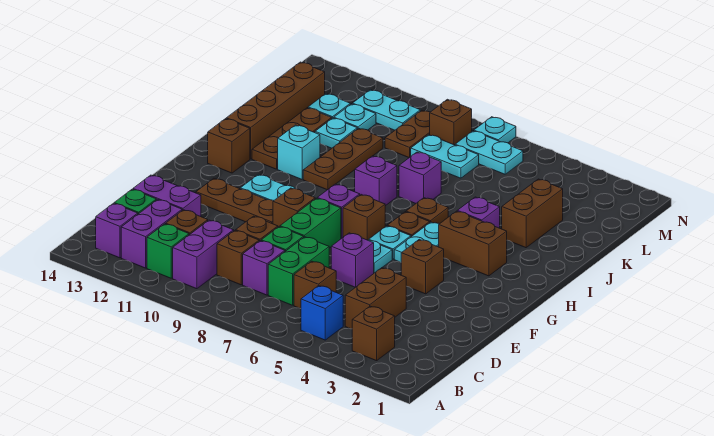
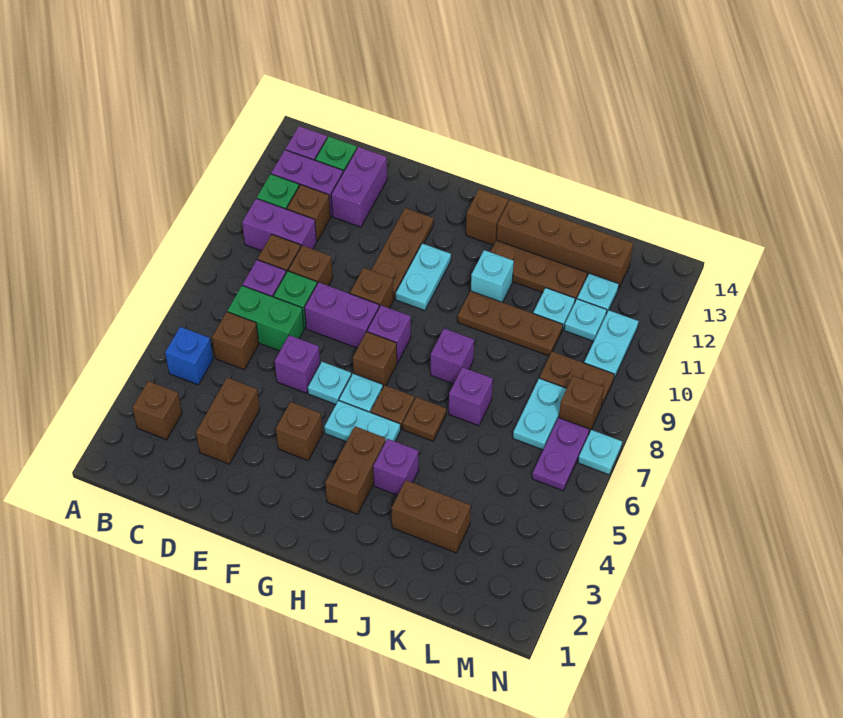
brown 1x2 brick [345,268,406,329] -> brown 1x2 brick turned to [196,378,260,464]
green 1x2 brick [280,198,341,248] -> purple 1x2 brick [304,282,379,348]
cyan 1x2 plate [455,131,523,174] -> purple 1x2 plate [532,418,589,491]

